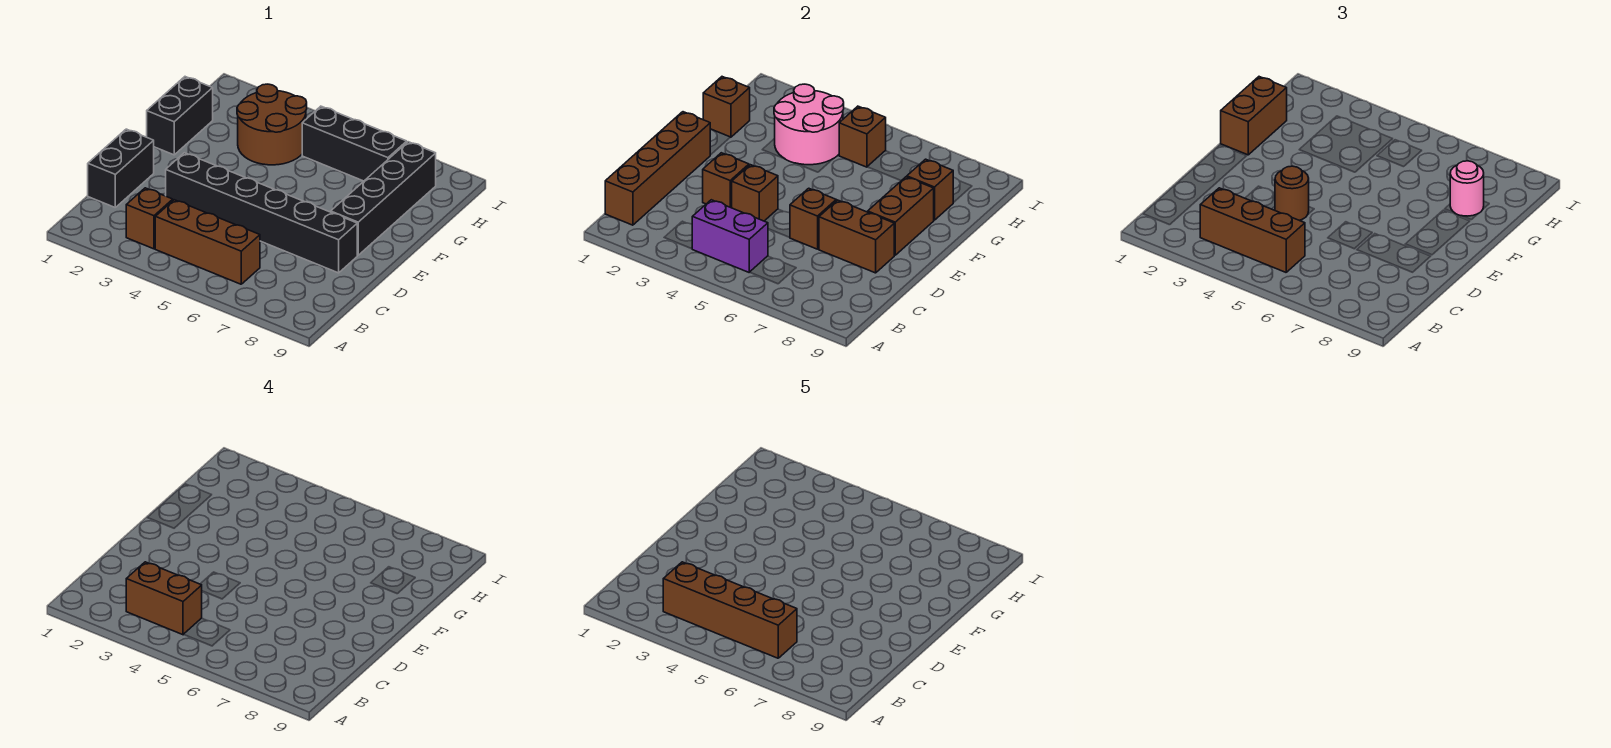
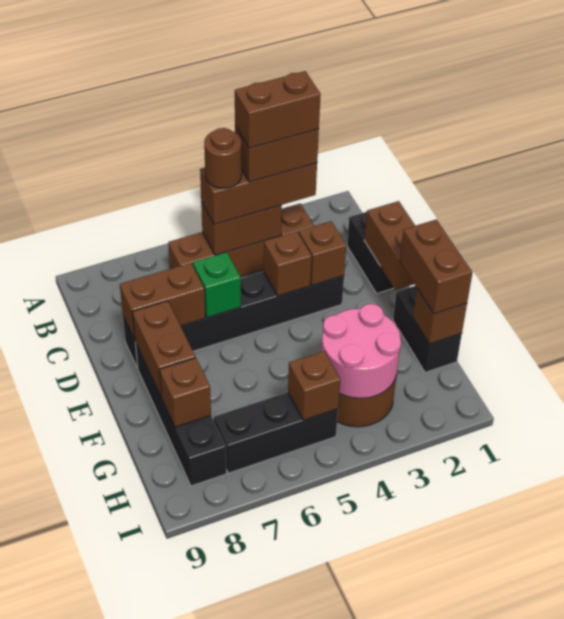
brown 1x4 brick [605,112,710,225] -> brown 1x2 brick [364,201,415,290]
brown 1x4 brick [663,562,797,658] -> brown 1x2 brick [235,71,321,148]
purple 1x2 brick [692,200,768,272] -> brown 1x2 brick [201,202,282,255]
brown 1x1 round brick [1275,166,1309,220] -> brown 1x1 round brick moved to [204,128,242,188]
brown 1x1 brick [790,188,836,249] -> green 1x1 brick [193,252,241,318]
pink 1x1 round brick [1450,161,1484,216] -> none

